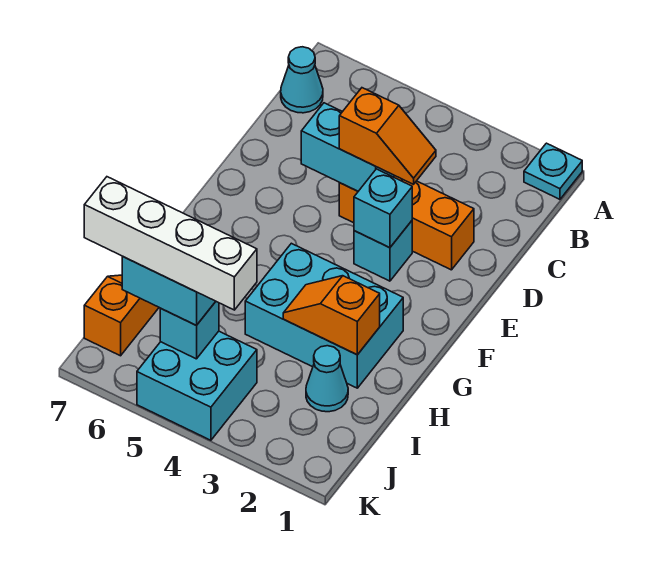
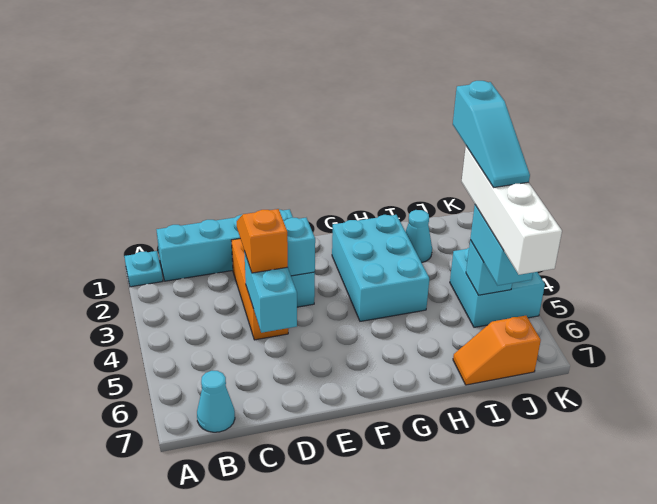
none -> cyan 1x4 brick [156,209,293,281]
orange 1x2 slope [283,276,380,355] -> none
none -> cyan 1x3 slope [453,81,530,187]

